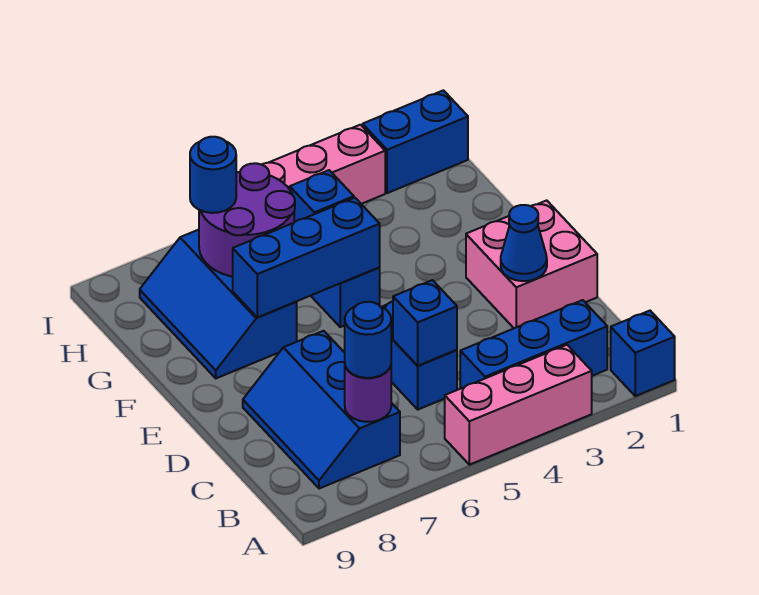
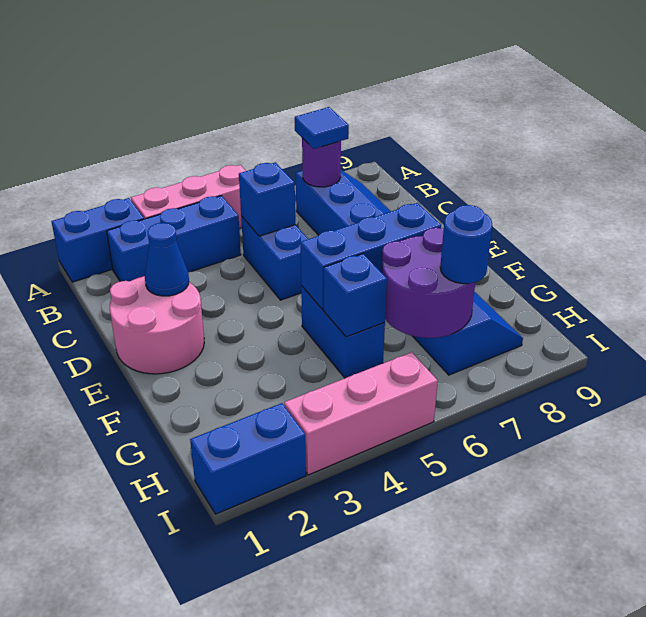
blue 1x1 brick [611,311,675,396] -> blue 1x2 brick [51,198,144,282]
blue 1x1 round brick [345,302,391,378] -> blue 1x1 tile [295,107,349,149]
pink 2x2 brick [466,200,597,328] -> pink 2x2 round brick [110,276,204,374]

